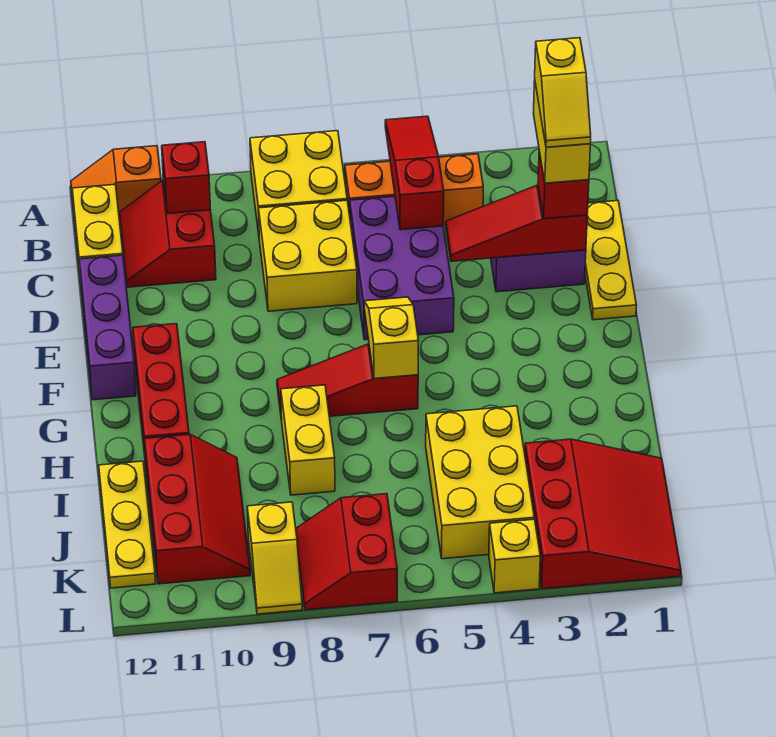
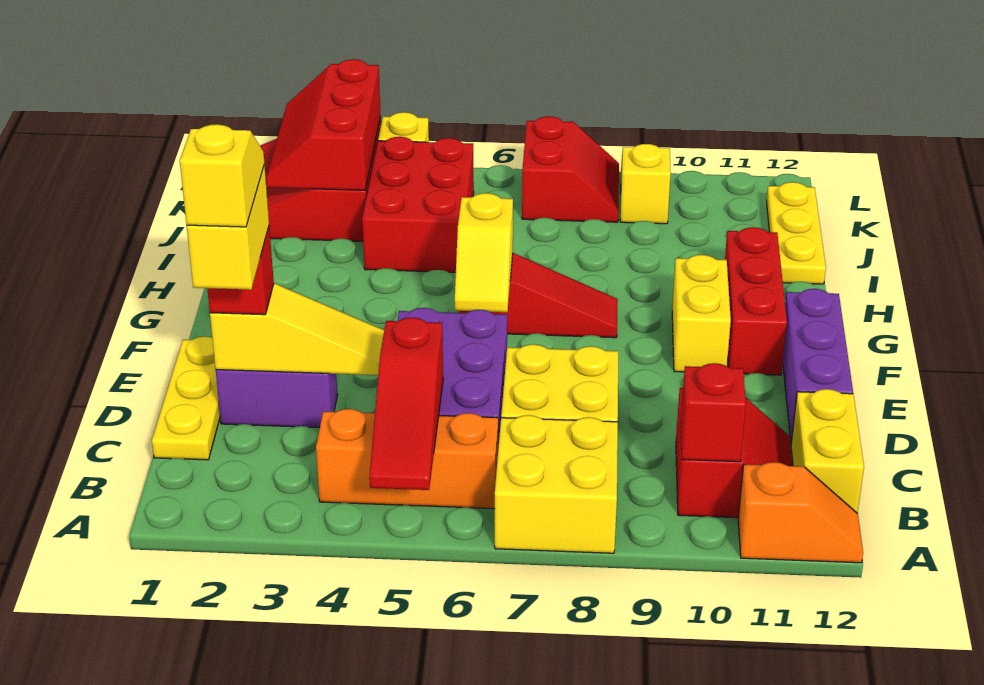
red 1x3 slope [446,185,587,261] -> yellow 1x3 slope [210,284,384,375]
yellow 1x2 brick [281,385,335,495] -> yellow 1x2 brick moved to [672,255,731,372]
yellow 2x3 brick [426,406,534,559] -> red 2x3 brick [362,137,474,272]
red 2x3 slope [144,434,250,584] -> red 2x3 slope moved to [266,59,381,190]

